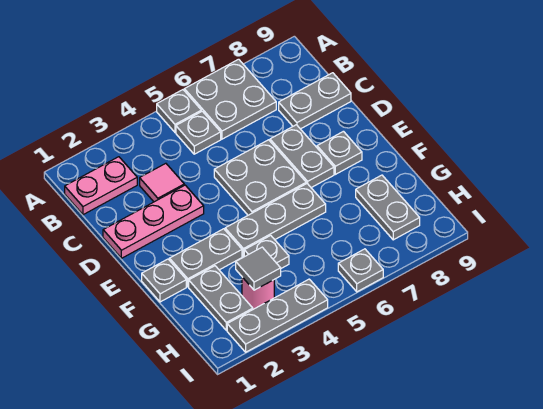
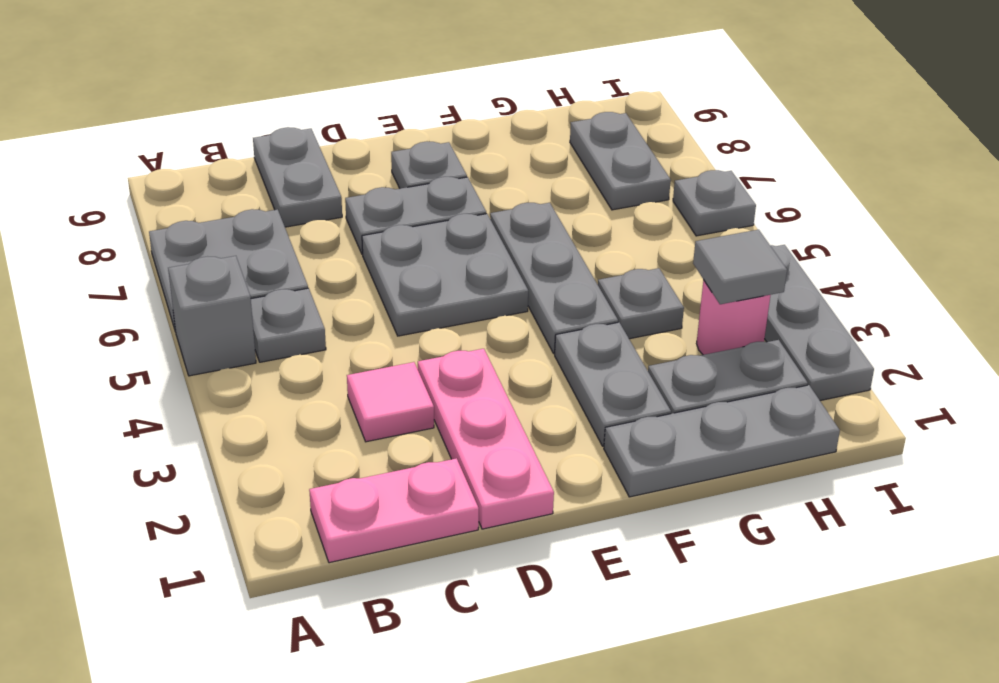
grey 1x1 plate [157,90,201,132] -> grey 1x1 brick [168,256,256,376]
pink 1x2 plate [65,157,137,215] -> pink 1x2 plate turned to [309,458,479,563]
grey 1x1 plate [142,259,186,302] -> grey 1x3 plate [604,385,840,497]
grey 1x2 plate [356,175,420,240] -> grey 1x2 plate turned to [570,112,671,210]

